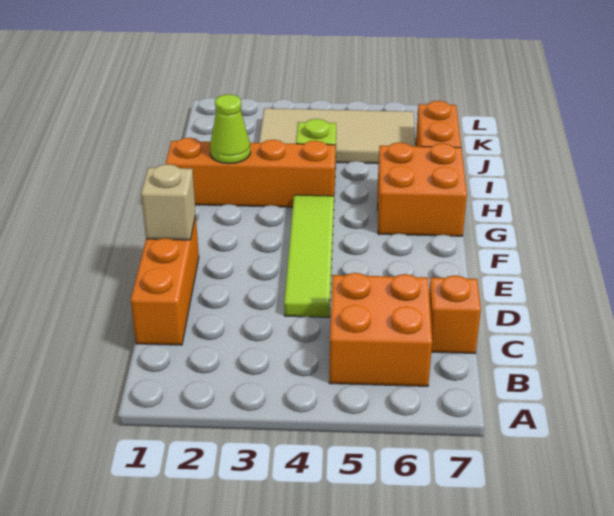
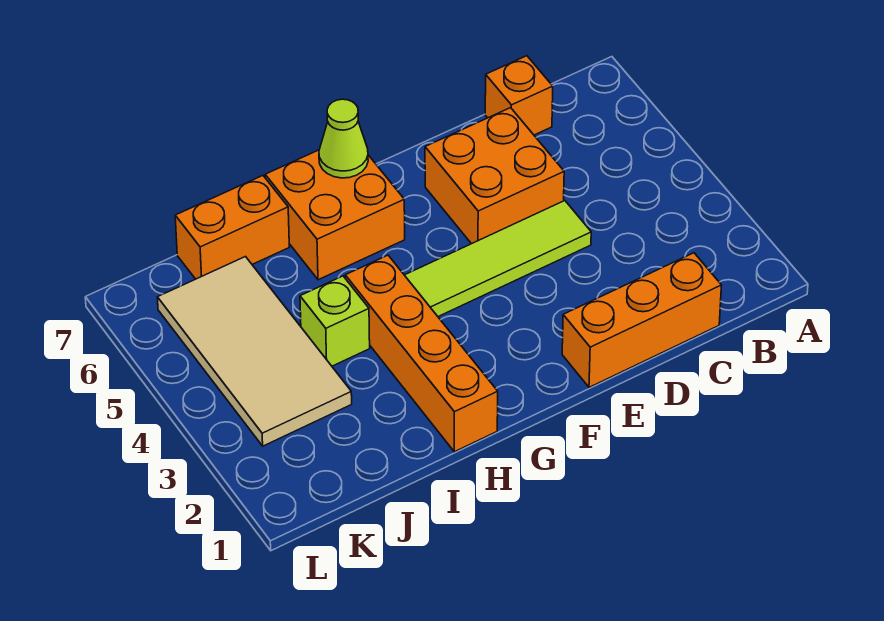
orange 2x2 brick [329,273,432,386] -> orange 2x2 brick moved to [425,108,564,244]
tan 1x1 brick [141,164,196,240] -> none
lime 1x1 cone [210,94,251,164] -> lime 1x1 cone moved to [319,99,368,178]

